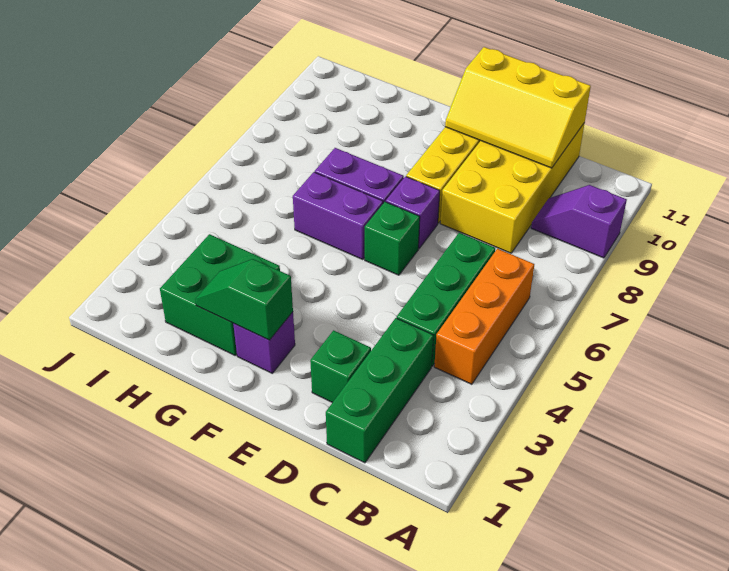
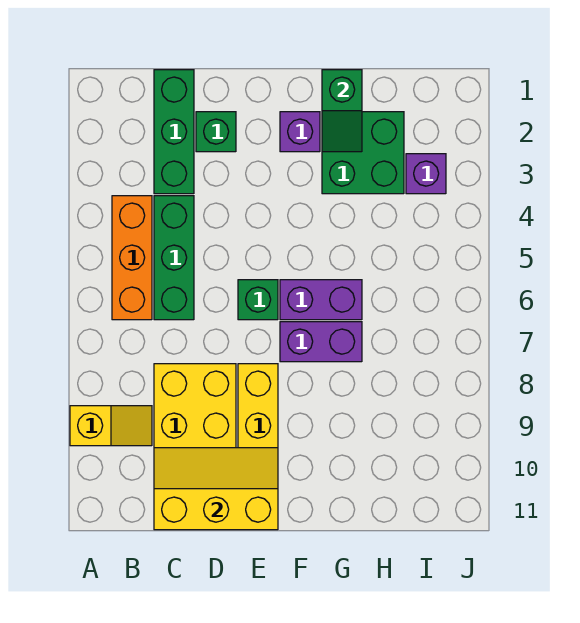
purple 1x2 slope [531,185,627,258] -> yellow 1x2 slope [70,406,152,446]
purple 1x1 brick [386,176,440,249] -> purple 1x1 brick moved to [406,154,446,194]
green 1x2 slope [195,259,293,340] -> green 1x2 slope turned to [322,70,362,152]

